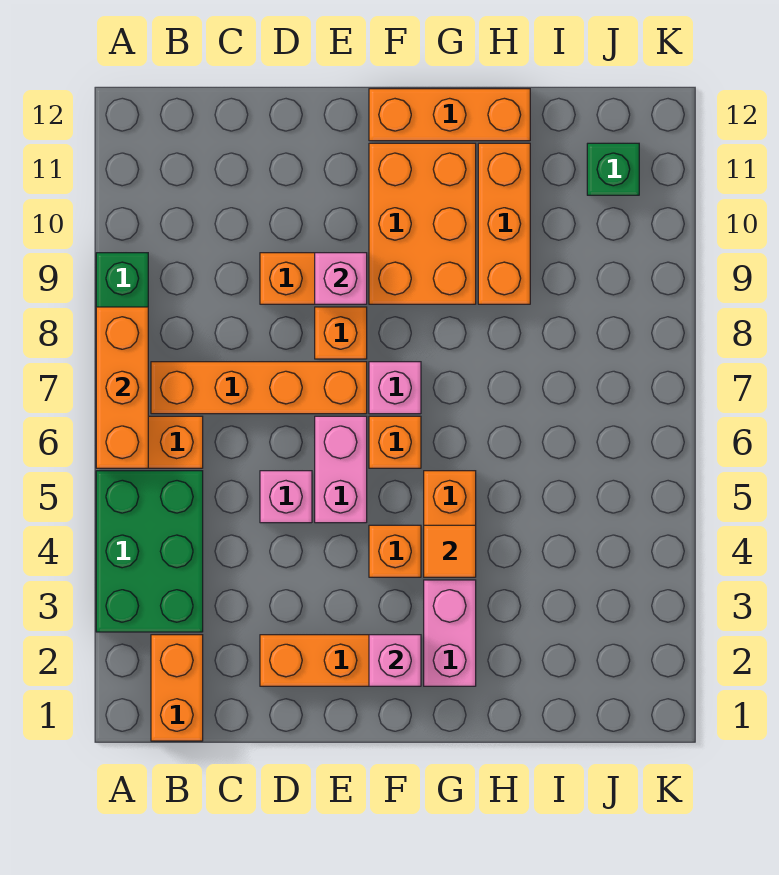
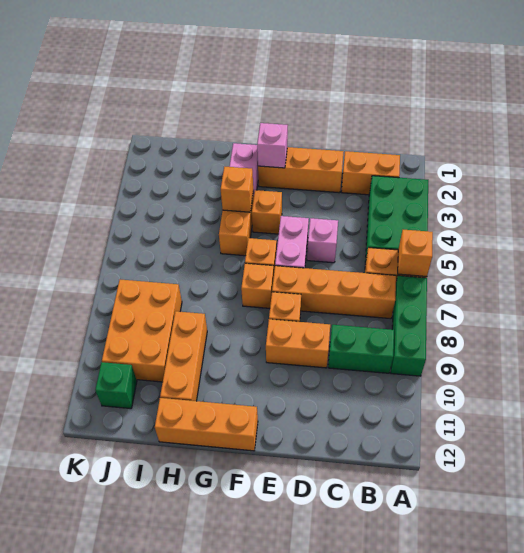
orange 1x3 brick [96,307,148,468] -> orange 1x1 brick [398,230,433,277]
orange 1x2 brick [151,635,203,741] -> orange 1x2 brick turned to [341,151,400,195]
none -> green 1x2 brick [328,325,394,373]
pink 1x1 brick [315,253,367,304] -> none
pink 1x1 brick [369,362,421,414] -> orange 1x1 brick [241,263,274,308]
orange 2x3 brick [369,143,476,304] -> orange 2x3 brick moved to [102,279,182,382]
orange 1x1 tile [424,525,476,577] -> orange 1x1 brick [221,167,253,212]

